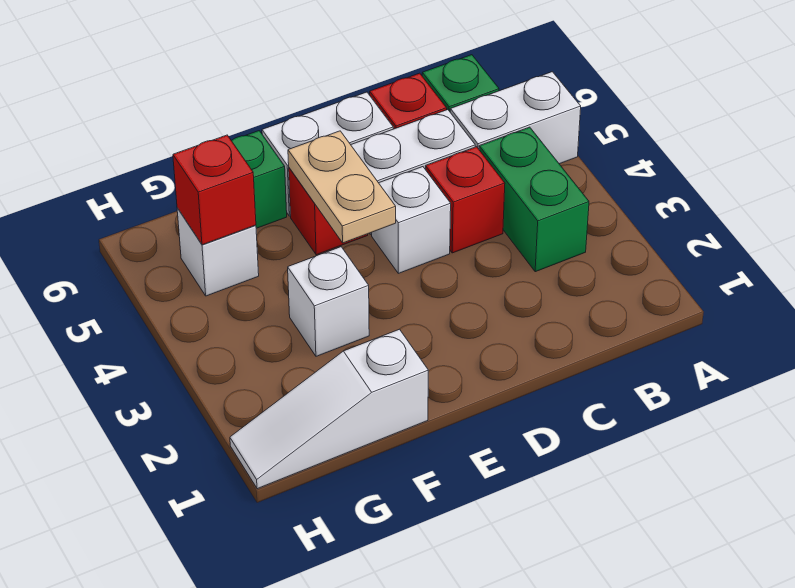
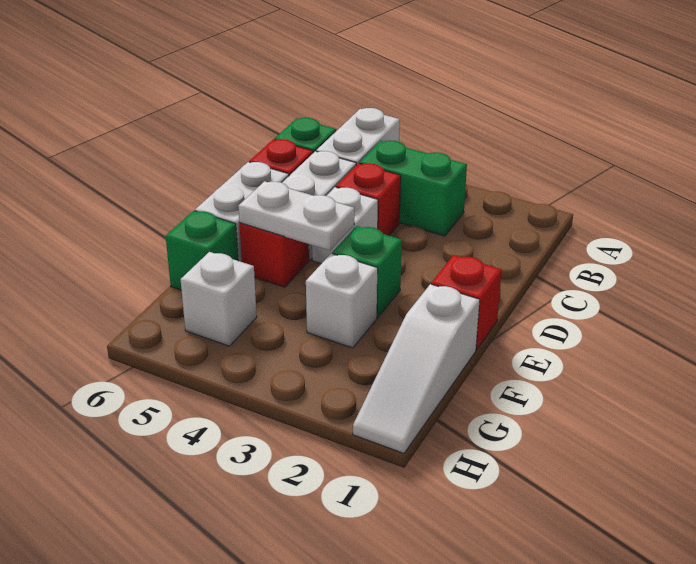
none -> green 1x1 brick [332,226,402,318]
tan 1x2 plate [288,131,396,243] -> white 1x2 plate [238,181,354,250]
red 1x1 brick [173,135,256,245] -> red 1x1 brick moved to [431,255,502,350]

